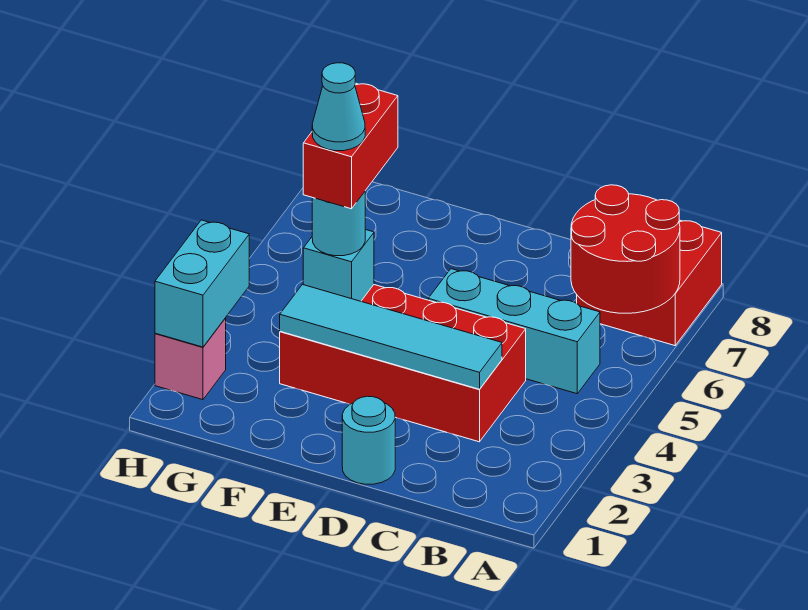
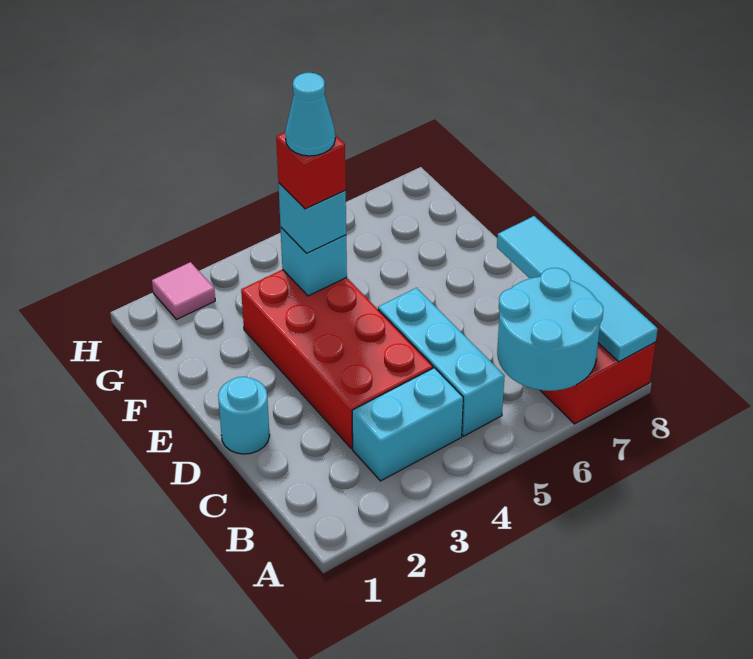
red 2x2 round brick [571,185,680,313] -> cyan 2x2 round brick [497,268,603,391]
cyan 1x4 tile [280,285,502,389] -> cyan 1x4 tile moved to [497,216,658,362]
cyan 1x1 round brick [312,192,365,256] -> cyan 1x1 brick [278,183,346,253]
red 1x2 brick [303,83,398,209] -> red 1x1 brick [276,132,346,209]
pink 1x1 brick [155,318,226,400] -> pink 1x1 tile [152,262,215,320]
cyan 1x2 brick [155,220,249,347] -> cyan 1x2 brick moved to [352,368,463,481]

